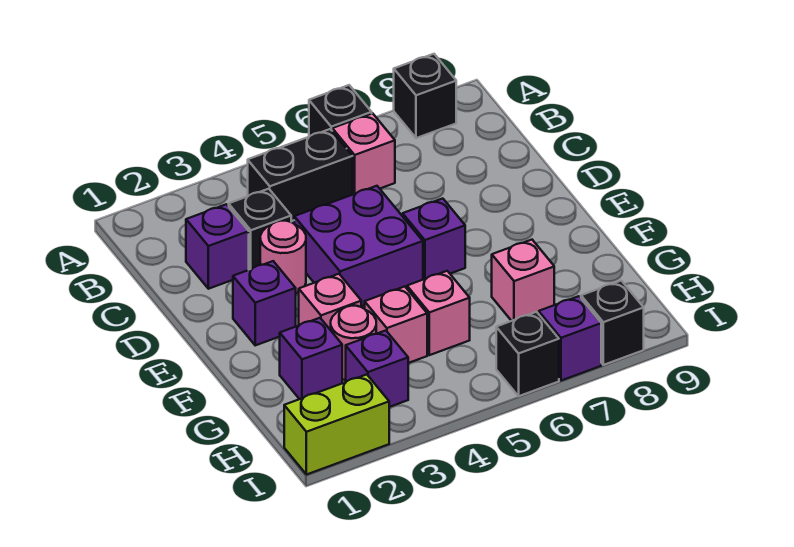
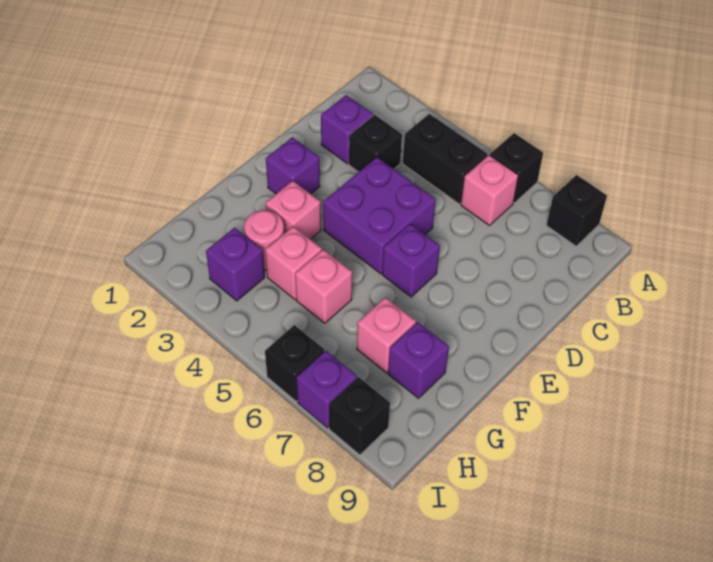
pink 1x1 round brick [260,221,306,293] -> none
purple 1x1 brick [280,318,342,399] -> purple 1x1 brick moved to [388,322,449,398]
lime 1x2 brick [284,375,389,475] -> none

